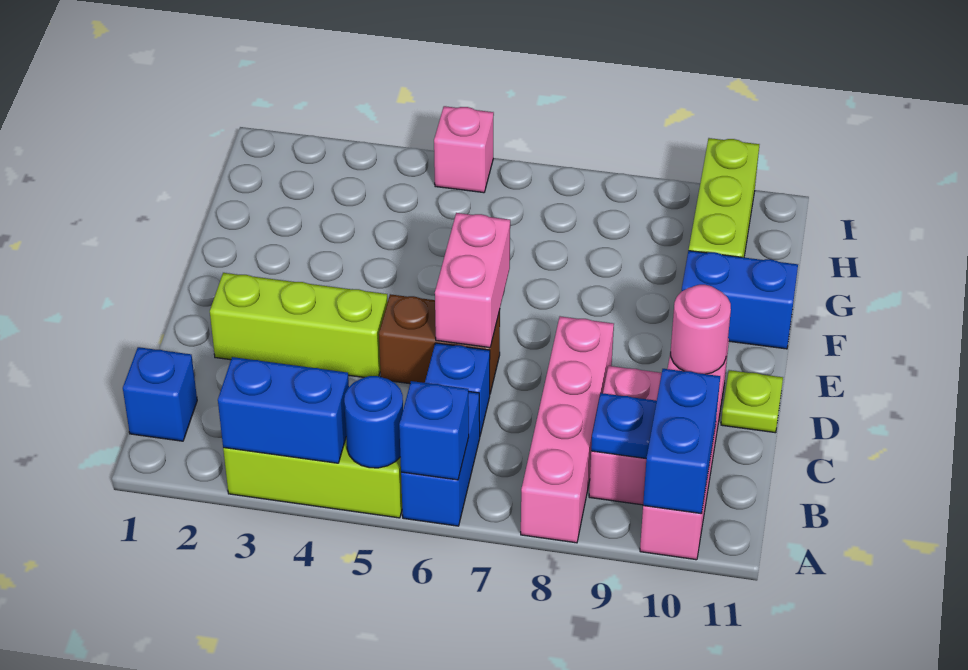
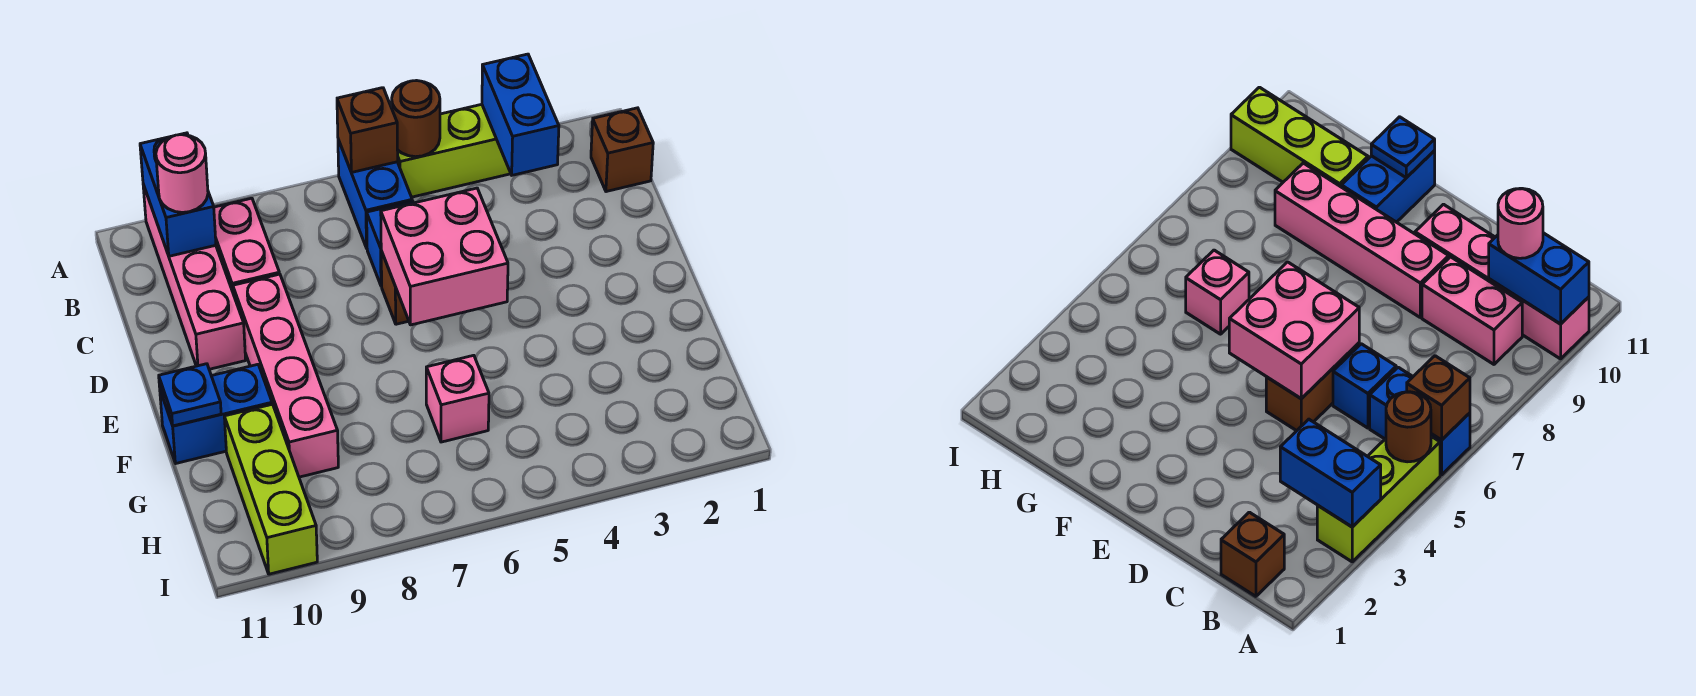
blue 1x2 brick [218,357,349,463] -> blue 1x2 brick turned to [482,54,559,175]
blue 1x1 round brick [344,376,403,468] -> brown 1x1 round brick [392,81,440,157]
blue 1x1 brick [399,381,469,480] -> brown 1x1 brick [337,88,398,172]
pink 1x4 brick [521,316,614,543] -> pink 1x4 brick moved to [233,274,338,477]
blue 1x1 brick [123,347,197,441] -> brown 1x1 brick [591,108,653,192]
blue 1x1 plate [591,393,657,458] -> blue 1x1 plate moved to [159,364,221,426]
lime 1x3 brick [210,273,388,377] -> none
pink 1x2 brick [435,213,510,348] -> pink 2x2 brick [381,188,508,325]
pink 1x1 round brick [671,285,731,374] -> pink 1x1 round brick moved to [156,135,208,212]
lime 1x1 plate [721,370,783,433] -> none
pink 1x1 brick [434,106,494,193] -> pink 1x1 brick moved to [426,355,489,442]

